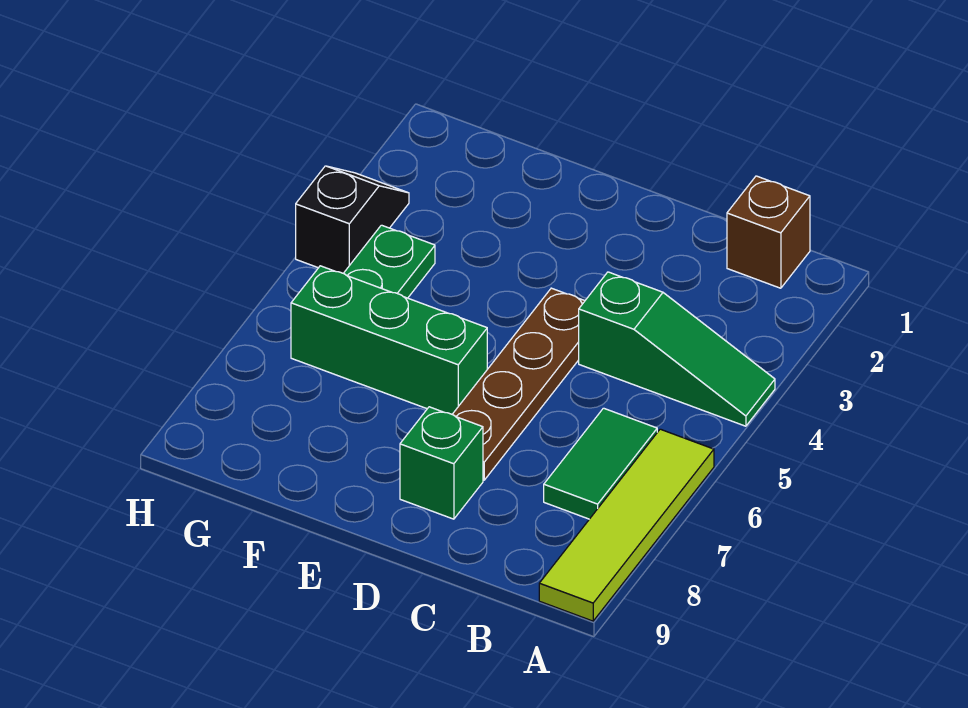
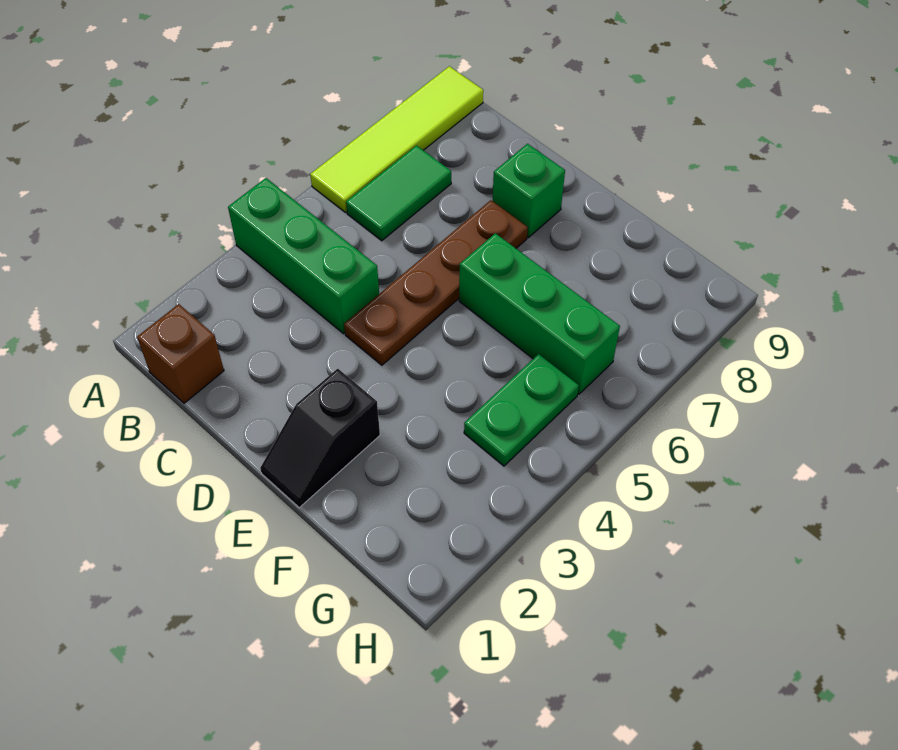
green 1x3 slope [579,272,775,426] -> green 1x3 brick [228,178,379,334]
black 1x2 slope [296,166,409,273] -> black 1x2 slope moved to [260,369,380,508]

